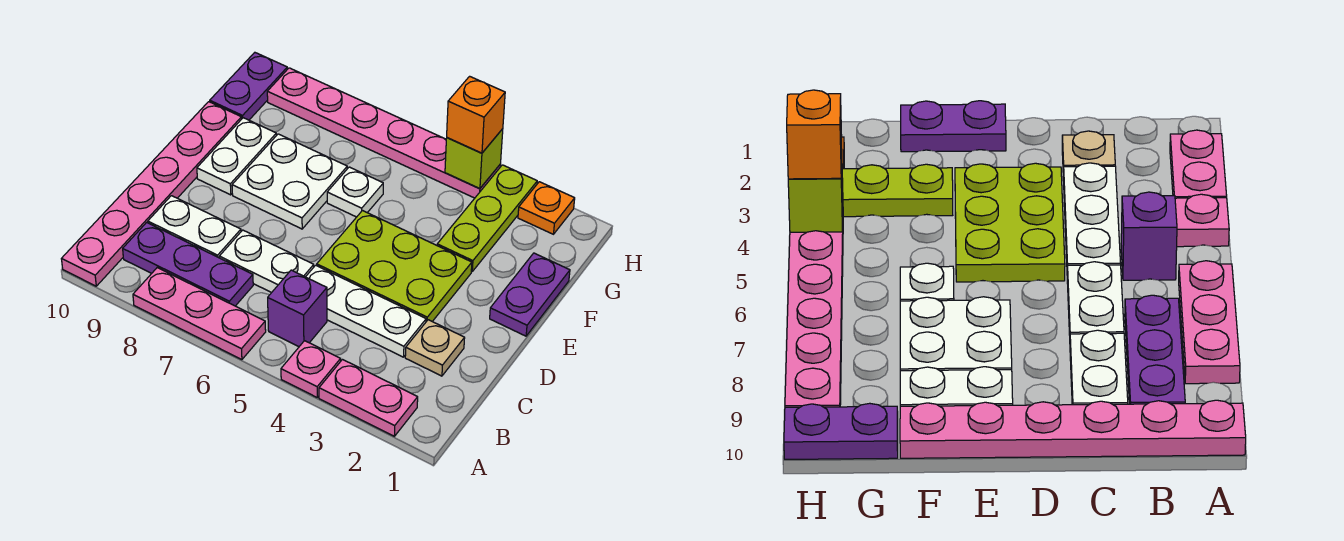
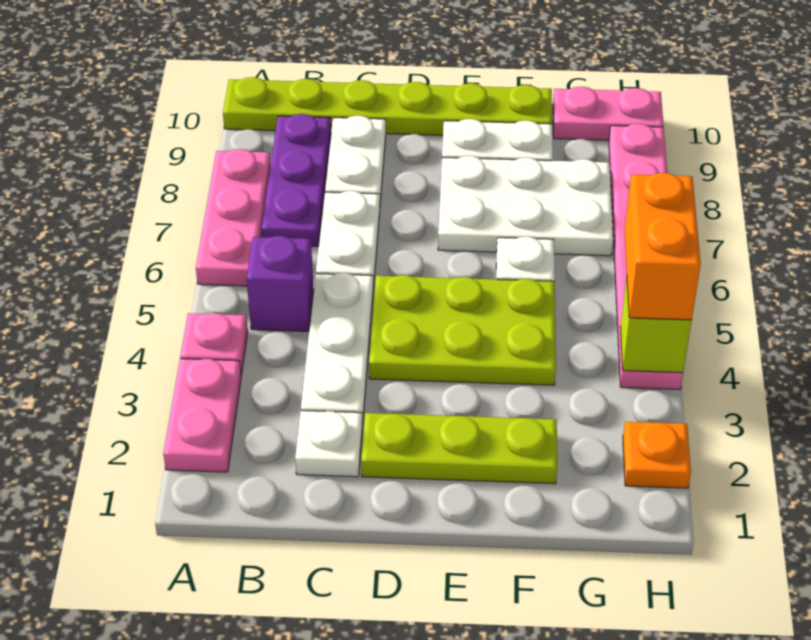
pink 1x6 plate [62,102,242,286] -> lime 1x6 plate [223,77,552,135]
tan 1x1 plate [405,320,465,376] -> white 1x1 plate [295,411,362,477]
lime 2x3 plate [317,211,472,322] -> lime 2x3 plate turned to [369,275,556,385]
purple 1x2 plate [490,253,570,336] -> none
white 2x2 plate [232,134,347,229] -> white 2x3 plate [438,156,613,256]
lime 1x3 plate [437,165,537,271] -> lime 1x3 plate moved to [361,413,557,484]
purple 1x2 plate [210,53,287,120] -> pink 1x2 plate [553,87,664,140]
orange 1x1 brick [447,76,505,153] -> orange 1x2 brick [625,173,701,320]

